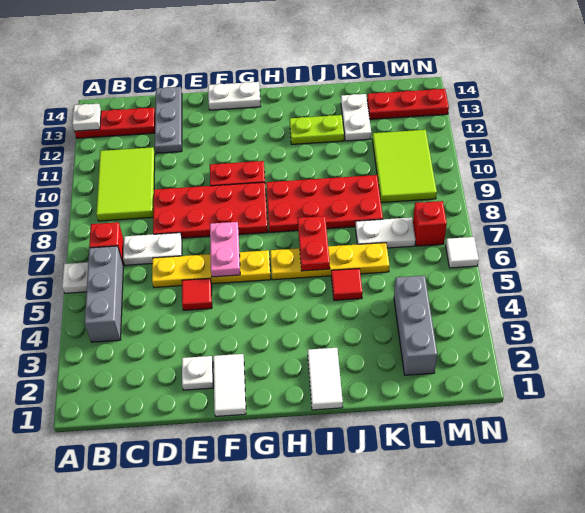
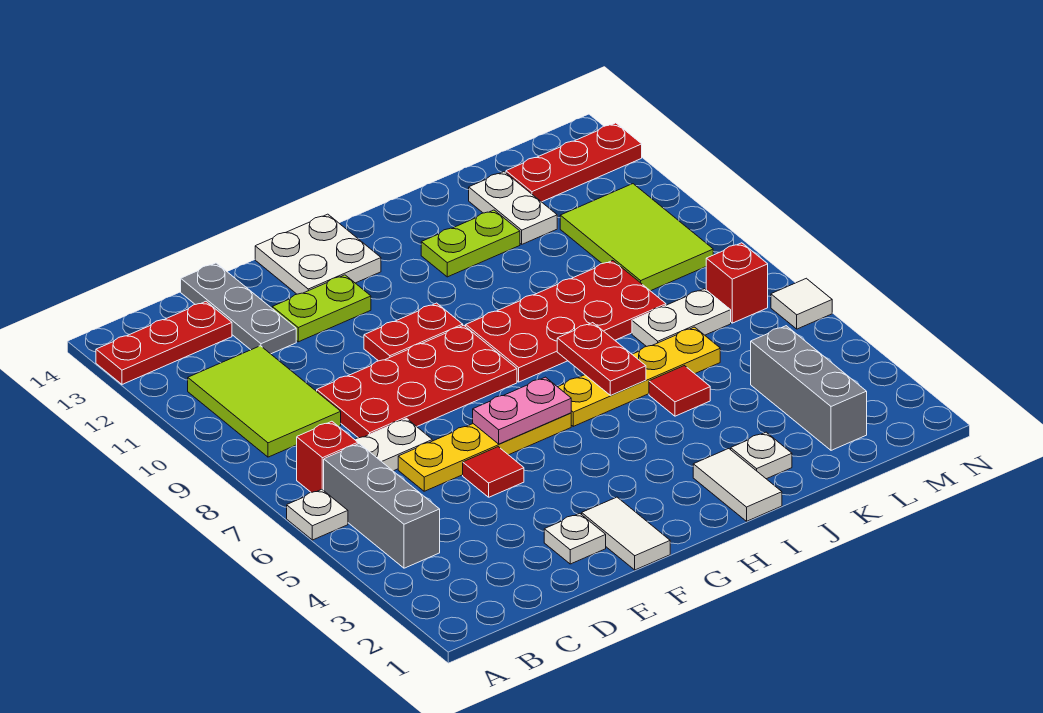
white 1x1 plate [72,104,101,131] -> white 1x1 plate moved to [731,432,792,479]
none -> lime 1x2 plate [272,275,371,342]
pink 1x2 plate [210,222,240,277] -> pink 1x2 plate turned to [473,377,571,444]
white 1x2 plate [208,82,261,110] -> white 2x2 plate [255,214,381,294]

